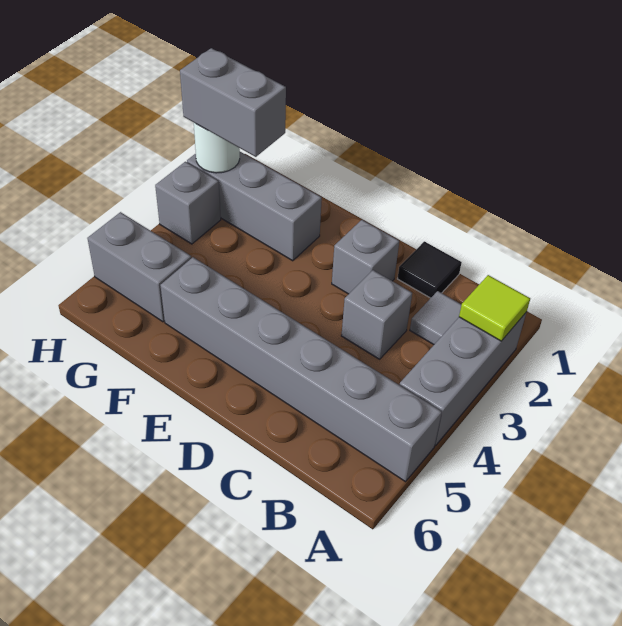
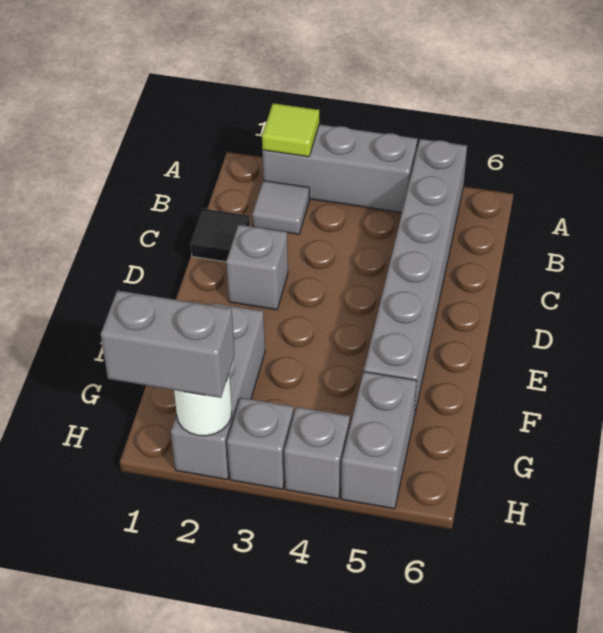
grey 1x1 brick [341,270,412,359] -> grey 1x1 brick moved to [284,407,350,499]
grey 1x2 brick [180,48,286,157] -> grey 1x2 brick turned to [101,290,235,398]

